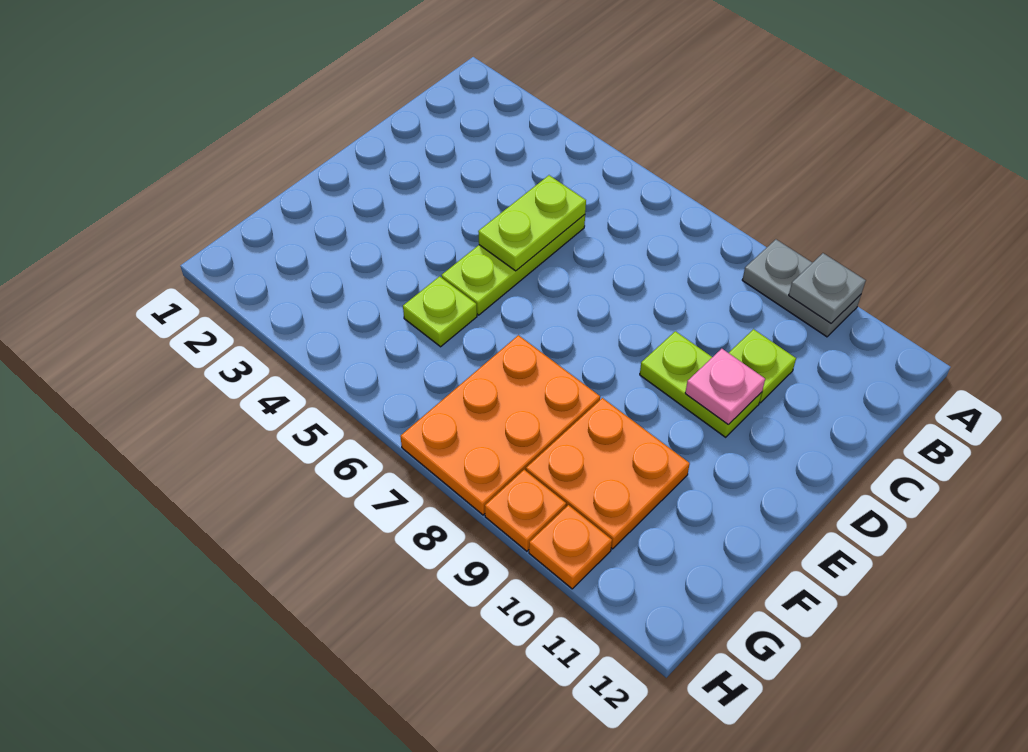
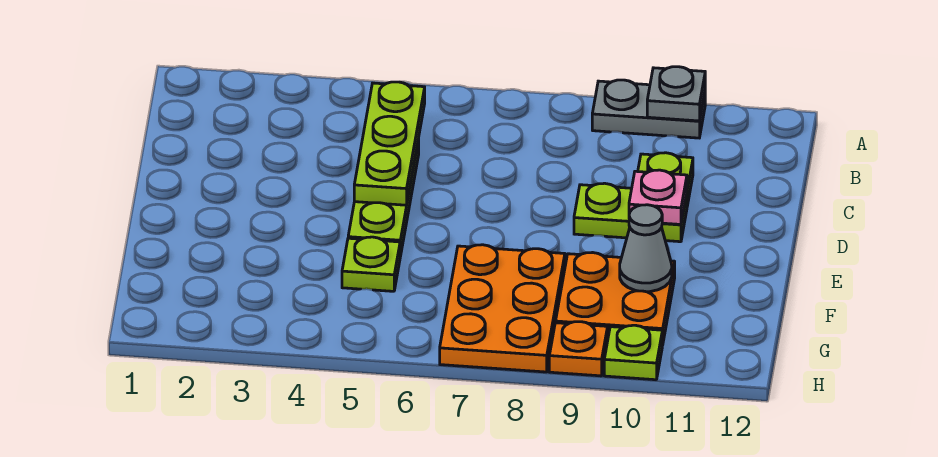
lime 1x2 plate [478,175,586,271] -> lime 1x3 plate [354,82,425,205]
none -> grey 1x1 cone [620,205,672,292]
orange 1x1 plate [529,505,612,589] -> lime 1x1 plate [604,325,662,380]

